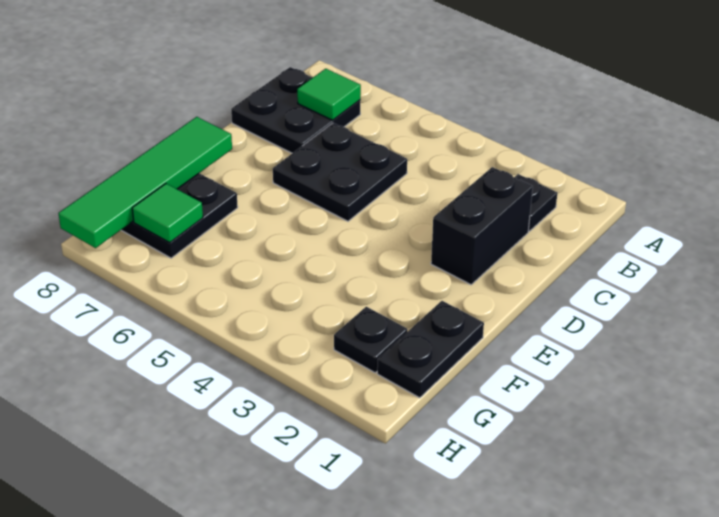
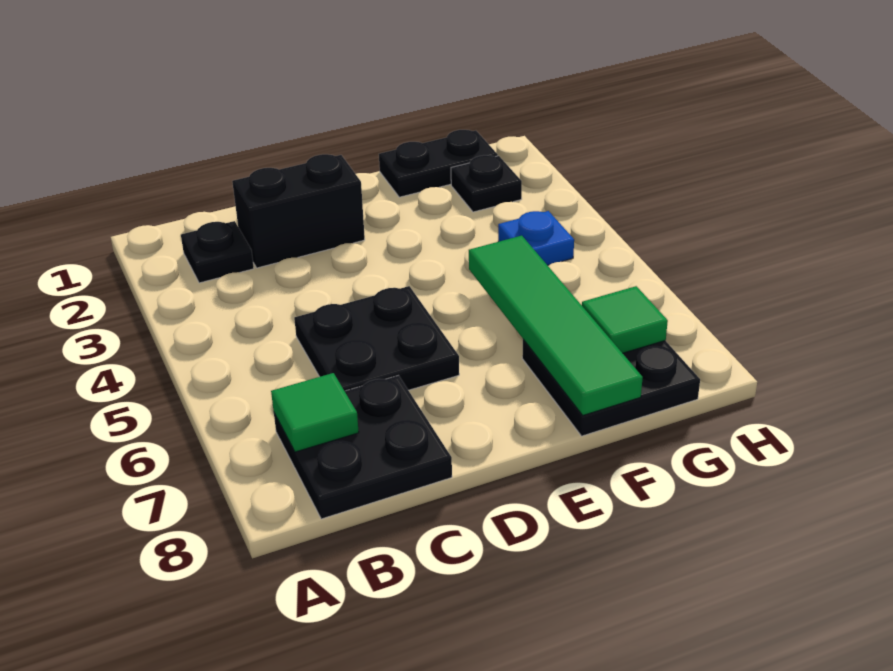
green 1x4 tile [58,117,232,248] -> green 1x4 tile turned to [469,236,643,415]
none -> blue 1x1 plate [498,211,574,265]

